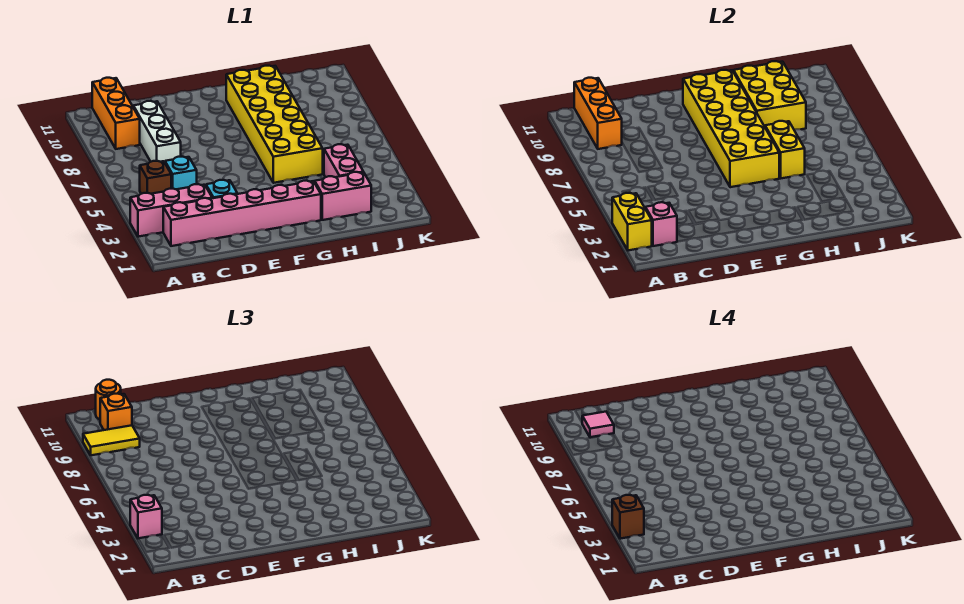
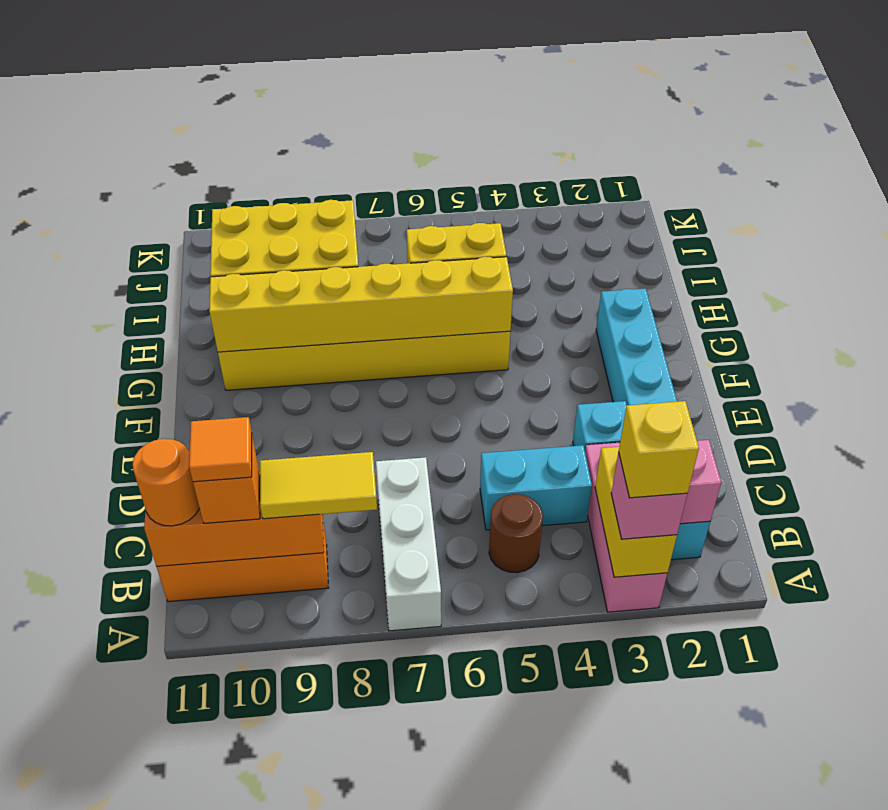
yellow 1x2 brick [612,193,652,250] -> yellow 1x2 brick turned to [595,447,677,577]
brown 1x1 brick [612,495,644,539] -> yellow 1x1 brick [619,401,699,498]
yellow 1x2 tile [83,425,140,455] -> yellow 1x2 tile turned to [260,452,377,519]
pink 1x6 brick [163,181,321,246] -> cyan 1x6 brick [596,288,710,560]
brown 1x1 brick [140,161,171,194] -> brown 1x1 round brick [489,494,543,573]
pink 1x1 tile [582,412,614,437] -> orange 1x1 tile [189,417,252,482]
cyan 1x1 brick [165,156,197,189] -> cyan 1x2 brick [480,445,592,530]
white 1x3 brick [133,101,181,162] -> white 1x3 brick turned to [376,457,441,631]
yellow 2x6 brick [683,70,779,187] -> yellow 1x6 brick [209,257,513,352]
pink 1x2 brick [315,172,371,220] -> none
pink 1x2 brick [324,144,363,177] -> none

